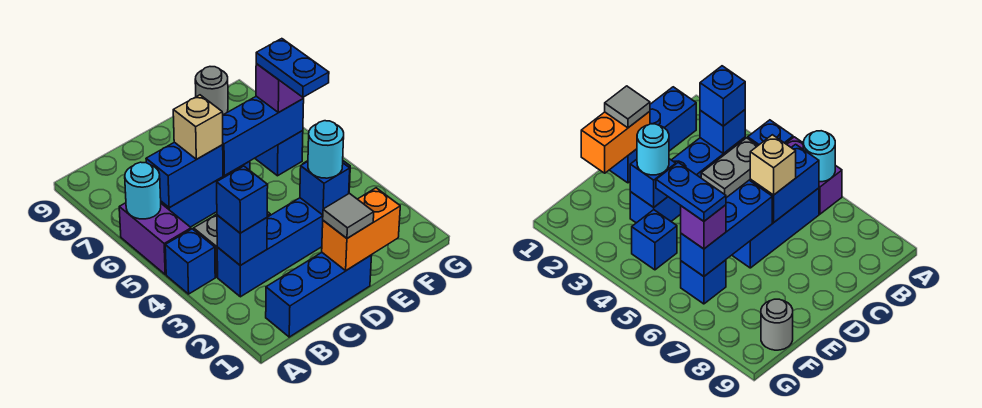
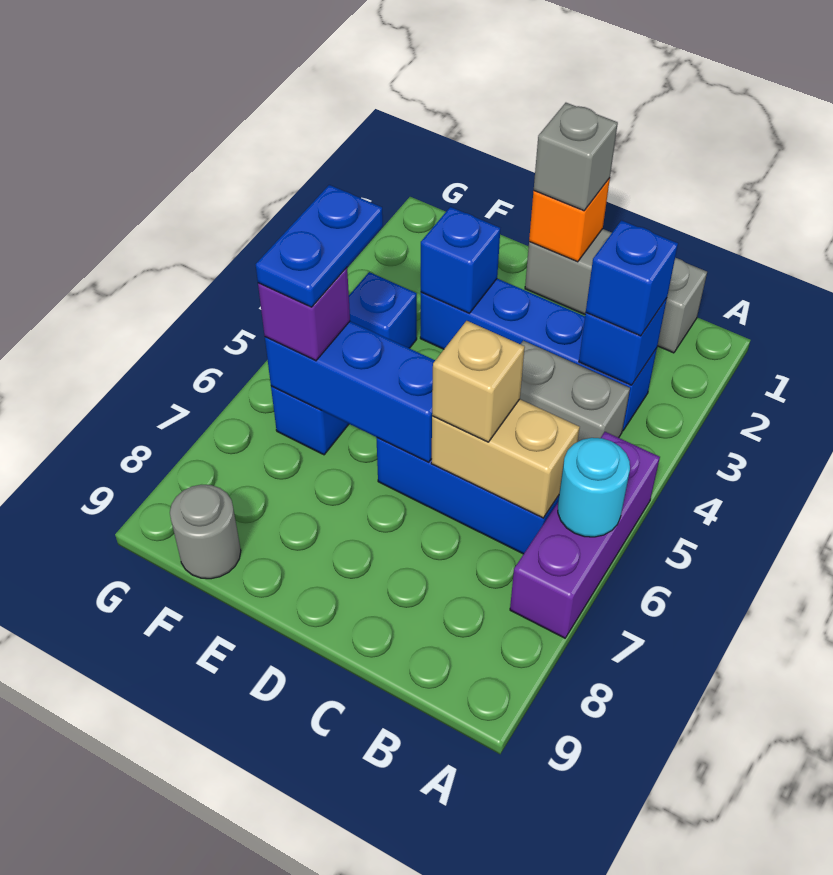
blue 1x1 brick [165,229,215,294] -> none
purple 1x2 brick [119,203,191,274] -> purple 1x3 brick [510,432,660,638]
blue 1x3 brick [266,253,372,337] -> grey 1x3 brick [525,229,707,353]
blue 1x2 brick [146,142,223,208] -> tan 1x2 brick [431,399,580,518]
orange 1x2 brick [322,188,400,270] -> orange 1x1 brick [529,178,610,262]
grey 1x1 tile [323,193,374,238] -> grey 1x1 brick [534,103,618,211]
cyan 1x1 round brick [308,121,344,178] -> none

